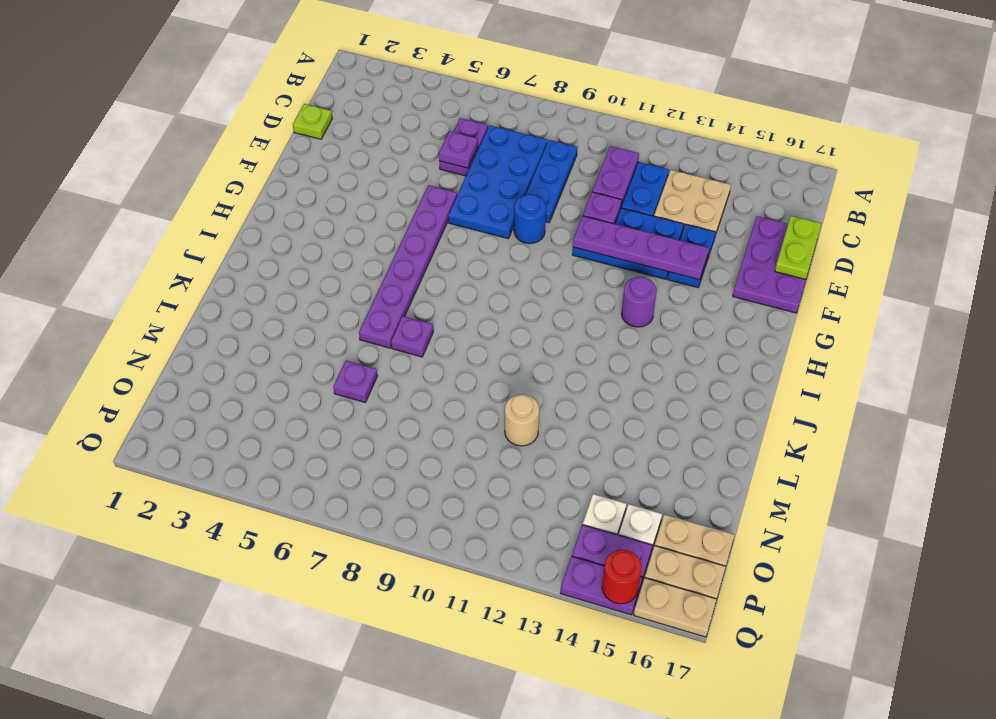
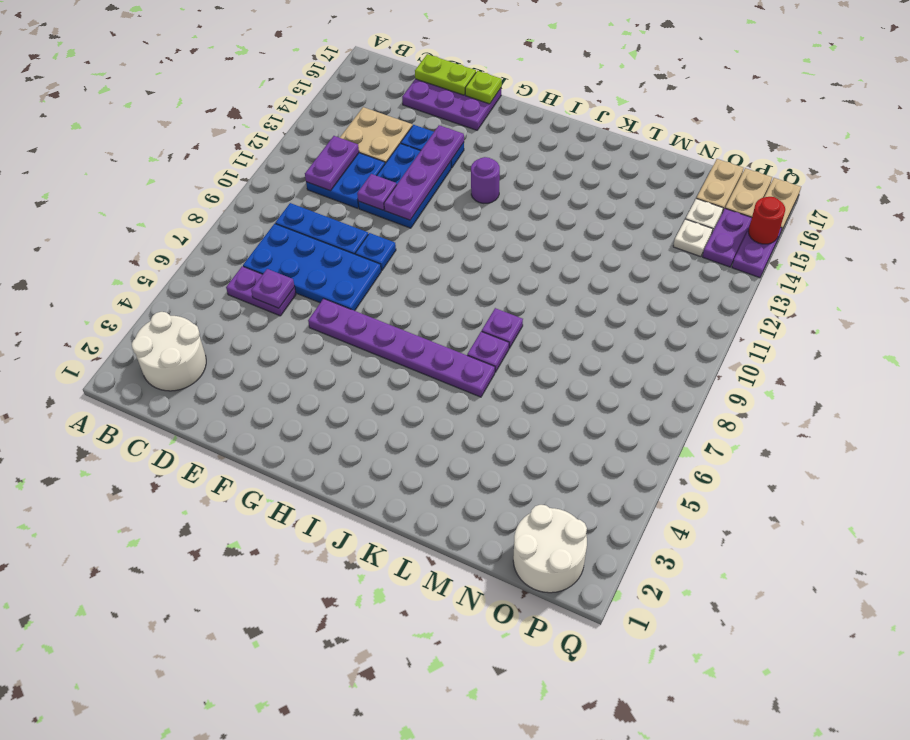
none -> white 2x2 round brick [132,312,206,391]
purple 1x2 plate [592,146,639,206] -> purple 1x2 plate turned to [305,136,359,191]
lime 1x1 plate [293,104,332,139] -> lime 1x1 plate moved to [465,71,502,104]
blue 1x1 round brick [514,194,546,244] -> blue 1x1 plate [355,233,396,271]
purple 1x1 plate [333,360,377,402] -> purple 1x1 plate moved to [482,308,523,348]
tan 1x1 round brick [505,394,539,446] -> none
none -> white 2x2 round brick [513,505,587,593]

